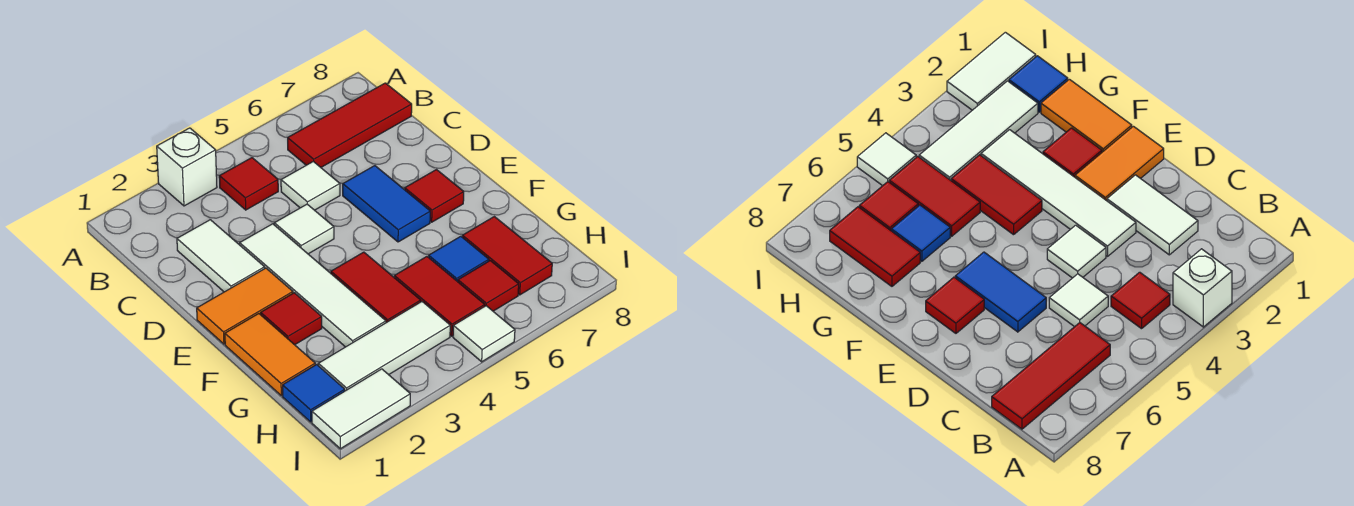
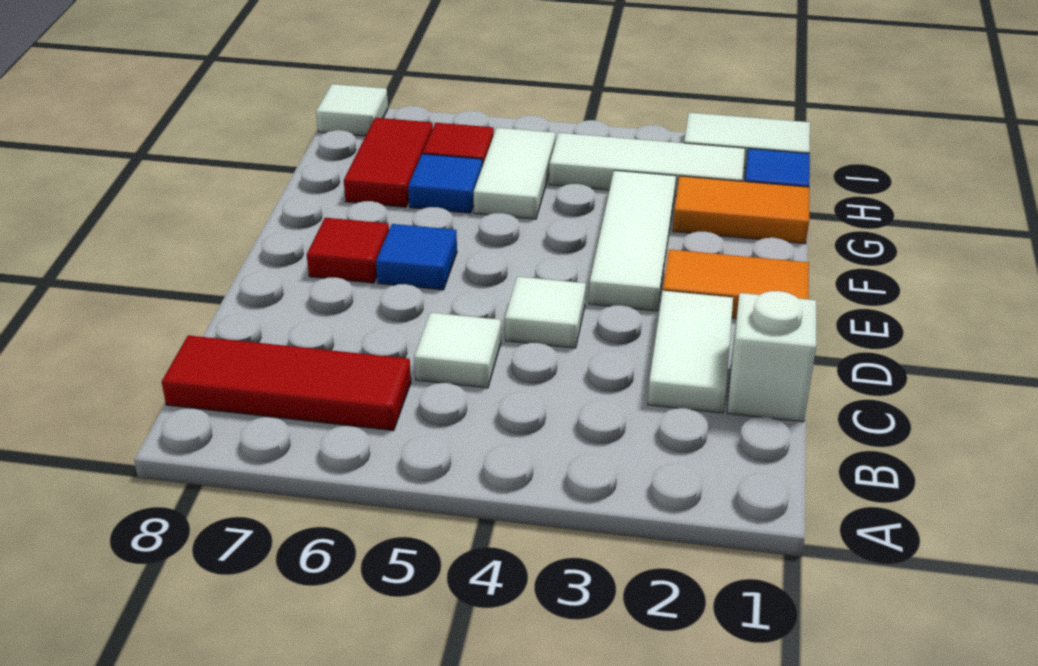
white 1x1 brick [157,128,217,206] -> white 1x1 brick moved to [727,291,816,422]
red 1x1 tile [219,158,278,210] -> none
white 1x4 tile [240,224,386,347] -> white 1x3 tile [589,170,676,311]
blue 1x2 tile [343,166,430,242] -> blue 1x1 tile [376,224,457,290]
orange 1x2 tile [225,314,315,396] -> orange 1x2 tile turned to [673,176,809,244]
red 1x1 tile [261,293,322,345] -> none
red 1x2 tile [331,252,421,323] -> none
red 1x2 tile [394,257,485,336] -> white 1x2 tile [474,128,555,219]
white 1x1 tile [453,306,515,362] -> white 1x1 tile moved to [316,84,388,136]

